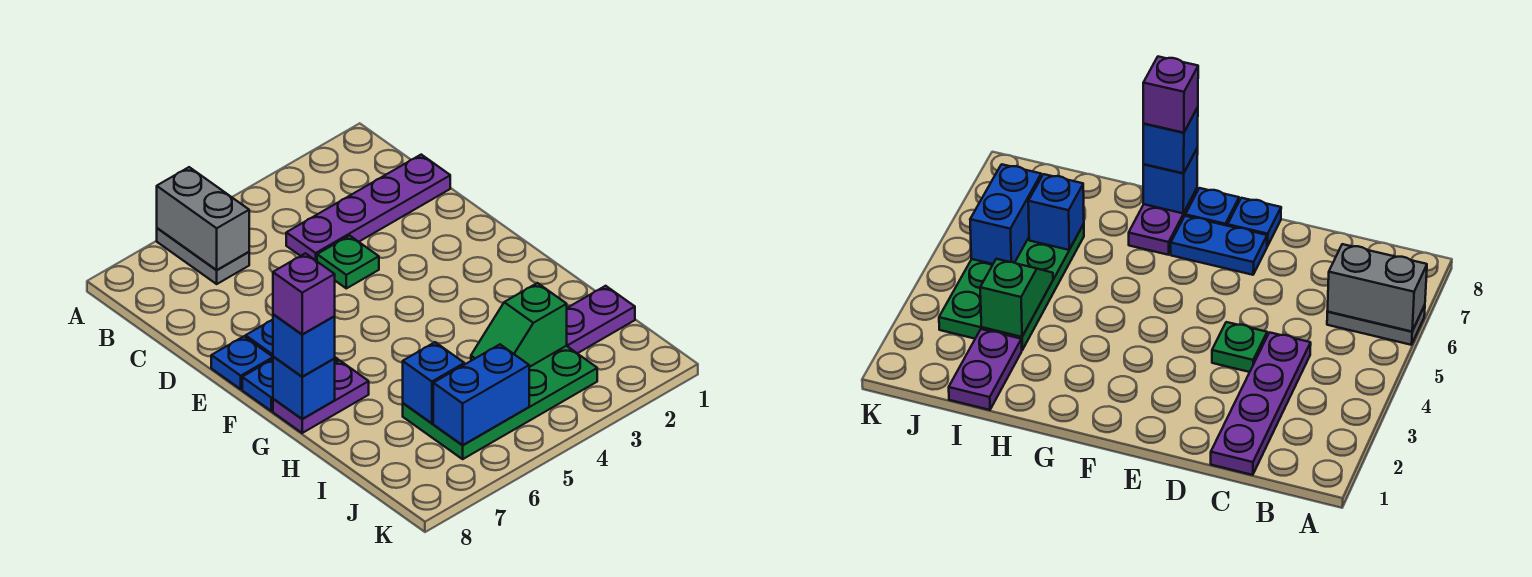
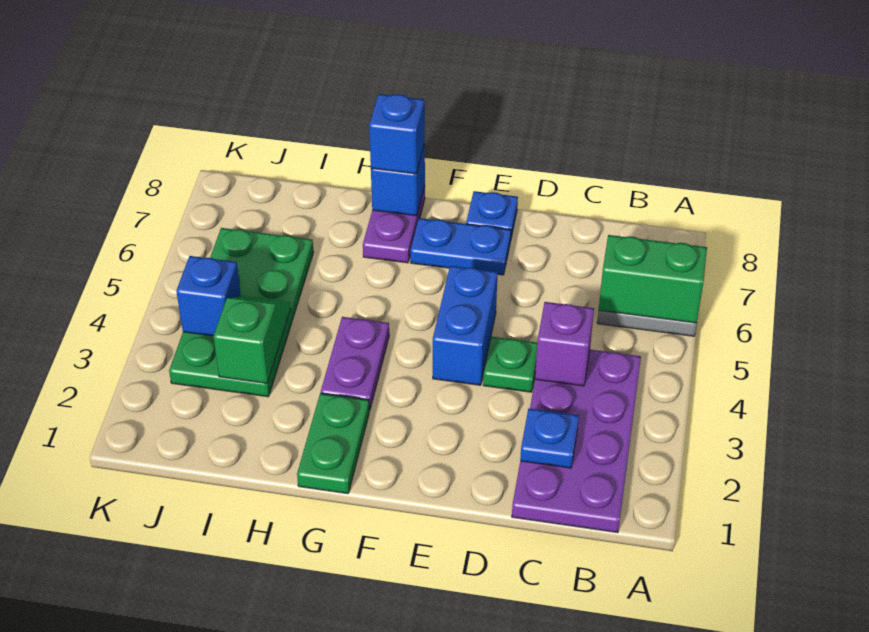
grey 1x2 brick [157,167,249,270] -> green 1x2 brick [599,235,707,323]
purple 1x4 plate [286,155,450,261] -> purple 2x4 plate [512,350,641,533]
blue 1x1 plate [242,359,273,411] -> blue 1x1 plate moved to [520,409,579,468]
none -> green 1x2 plate [297,393,369,494]
purple 1x1 brick [273,253,335,334] -> purple 1x1 brick moved to [535,302,594,386]
purple 1x2 plate [567,286,635,353] -> purple 1x2 plate moved to [321,317,389,411]
blue 1x1 brick [403,342,464,423] -> blue 1x1 brick moved to [176,256,241,336]
blue 1x2 brick [433,344,529,445] -> blue 1x2 brick moved to [433,266,498,385]

